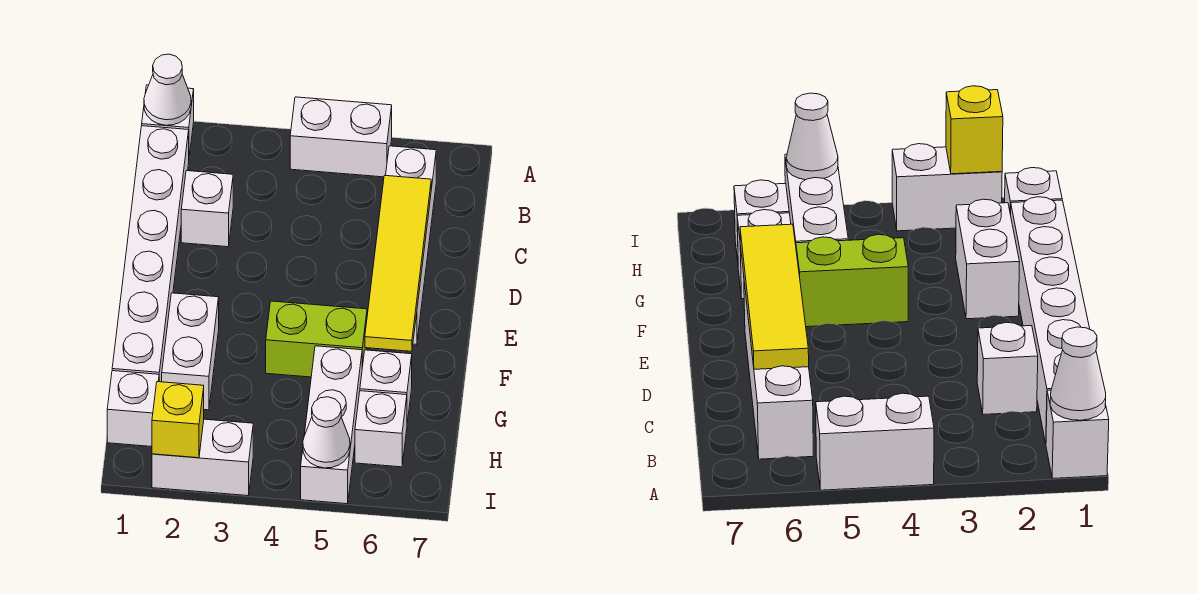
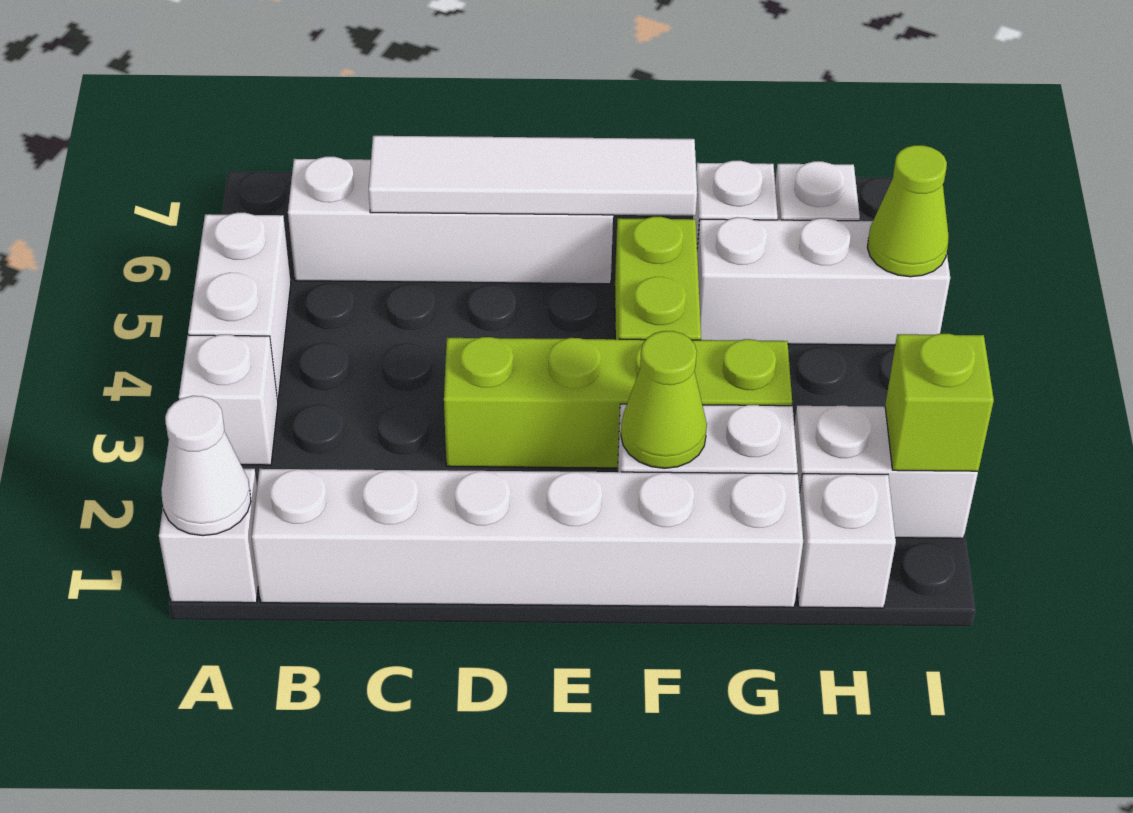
white 1x1 brick [181,171,233,247] -> white 1x1 brick moved to [179,335,278,465]
yellow 1x4 tile [365,176,431,351] -> white 1x4 tile [369,136,697,216]
none -> lime 1x4 brick [444,337,792,468]
none -> lime 1x1 cone [621,331,707,468]
white 1x2 brick [152,419,253,496] -> white 1x2 brick turned to [794,406,978,538]
yellow 1x1 brick [152,382,204,458] -> lime 1x1 brick [885,334,994,471]
white 1x1 cone [303,397,350,468] -> lime 1x1 cone [867,145,949,277]

